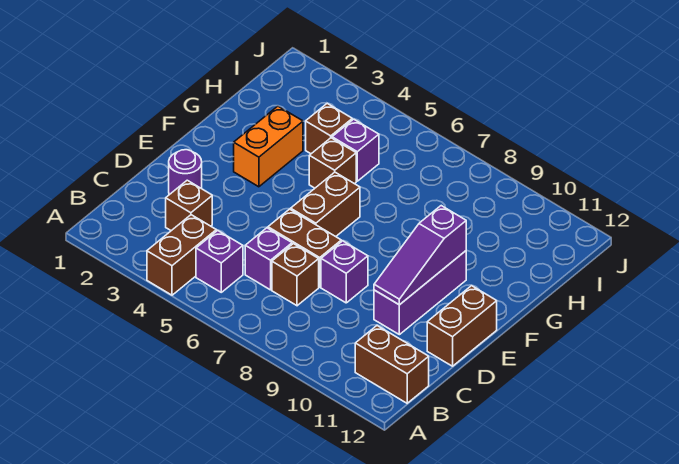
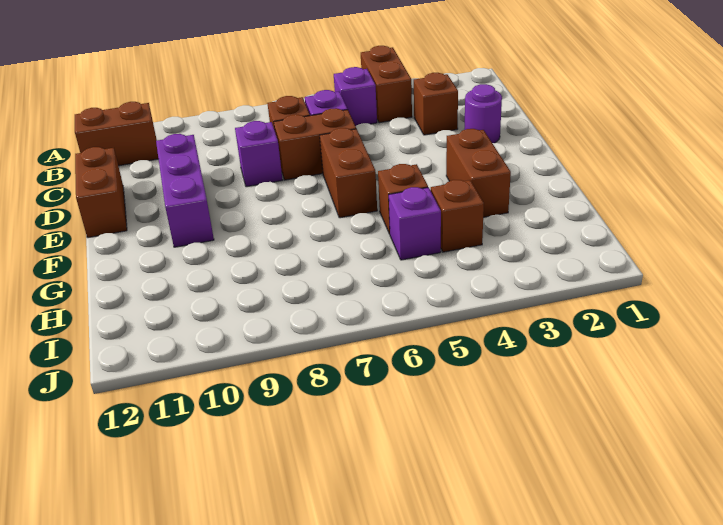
purple 1x3 slope [374,206,466,305] -> none
orange 1x2 brick [234,106,303,187] -> brown 1x2 brick [446,129,511,217]

